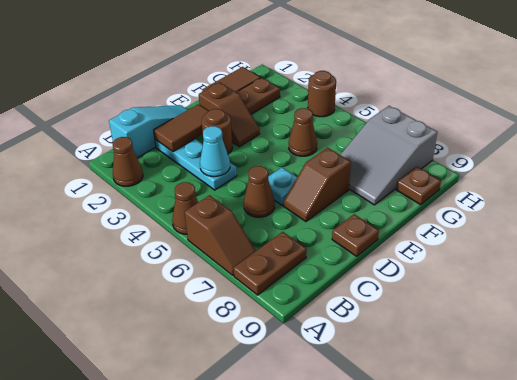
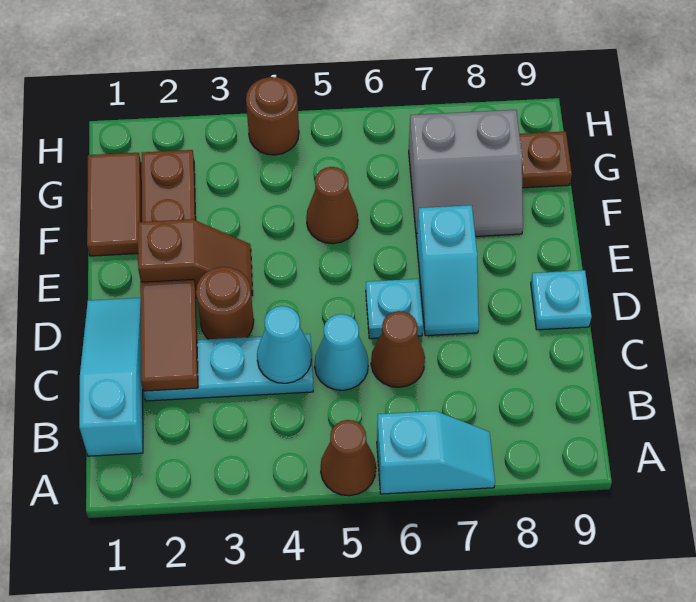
brown 1x1 cone [113,137,143,186] -> none
brown 1x2 slope [185,195,256,275] -> cyan 1x2 slope [377,411,495,494]
brown 1x2 plate [233,232,307,295] -> none
none -> cyan 1x1 cone [315,314,368,390]
brown 1x2 slope [283,148,351,222] -> cyan 1x2 slope [417,205,479,336]
brown 1x1 plate [332,214,379,256] -> cyan 1x1 plate [531,270,592,330]
grey 2x3 slope [340,106,438,205] -> grey 2x2 slope [409,110,523,239]

